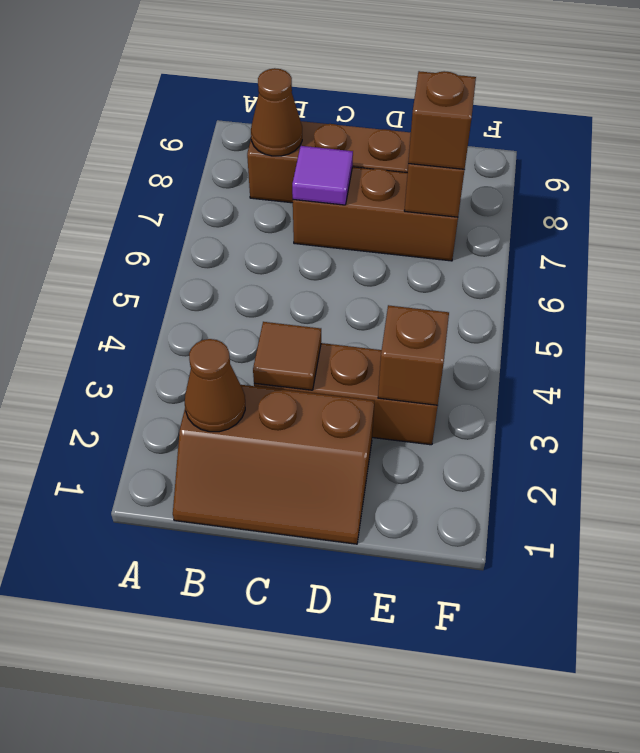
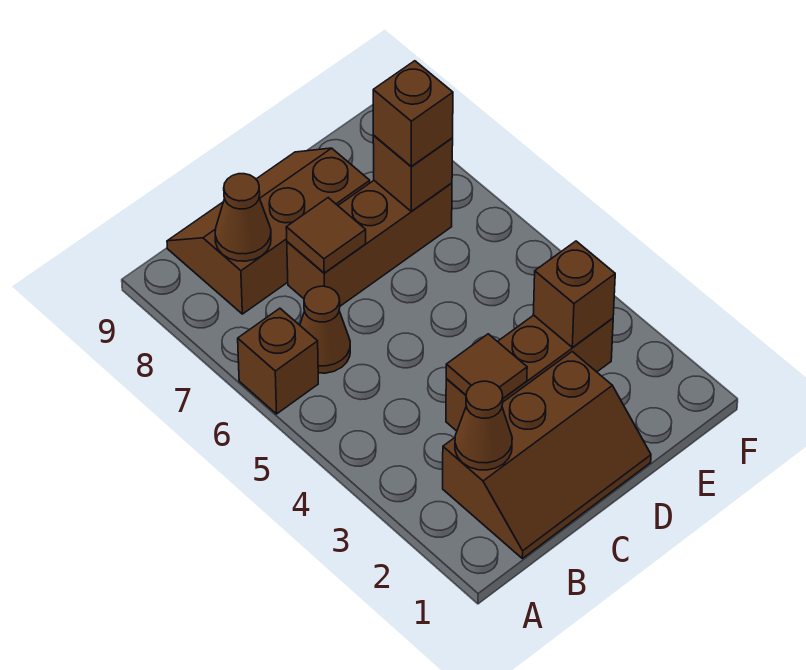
none -> brown 1x1 brick [238,308,318,414]
none -> brown 1x1 cone [300,286,350,373]
purple 1x1 tile [292,146,353,205] -> brown 1x1 tile [286,198,366,273]

